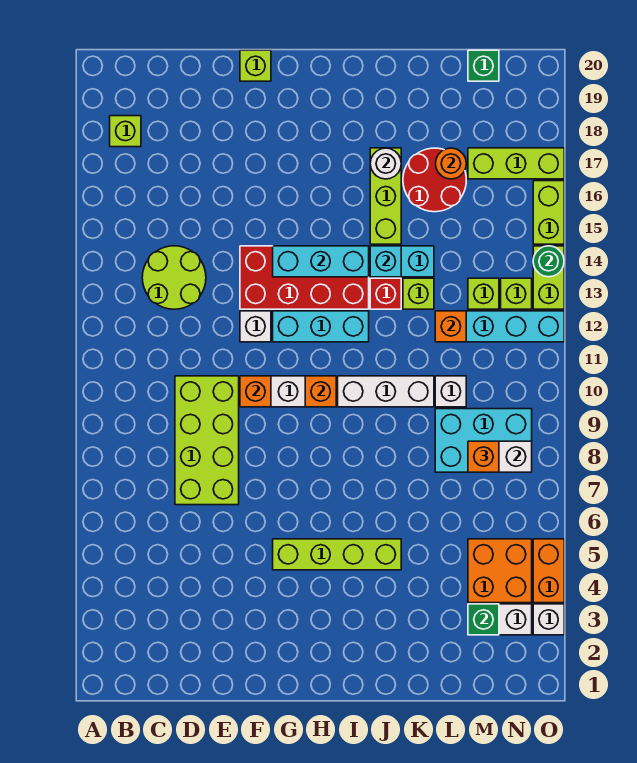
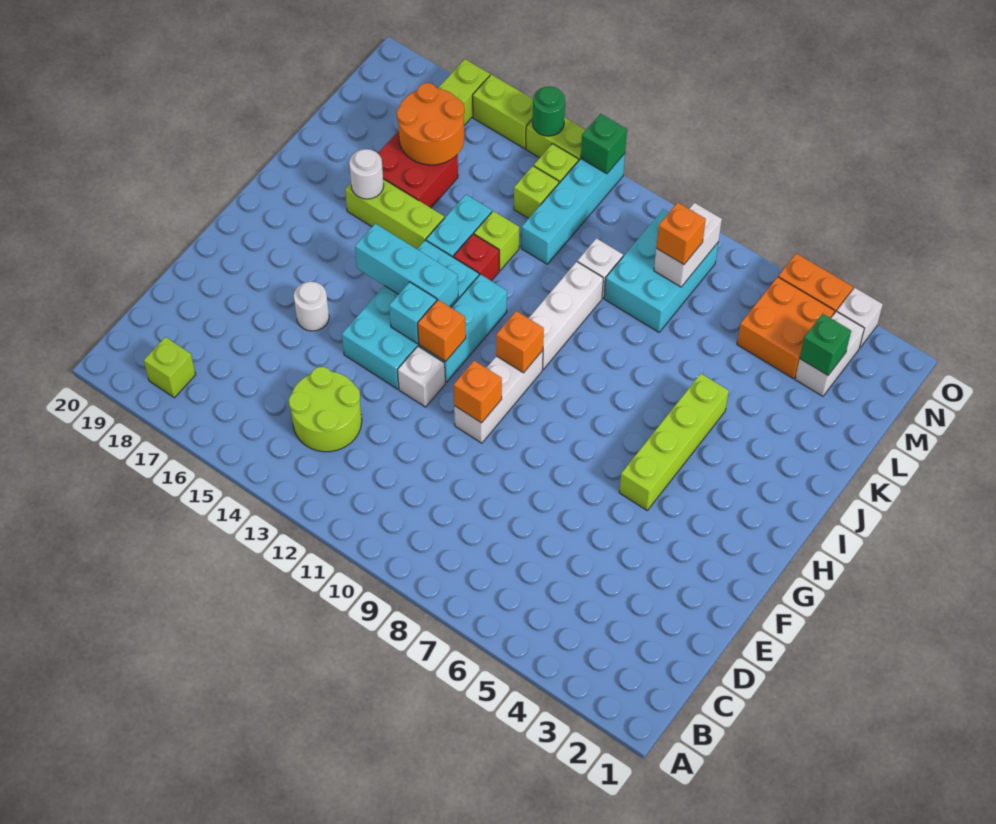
lime 2x4 brick [175,376,239,505] -> none
red 2x4 brick [240,246,369,309] -> cyan 2x4 brick [342,240,479,389]
none -> white 1x1 round brick [294,282,329,331]
lime 1x1 brick [240,50,271,81] -> none
cyan 1x3 brick [273,246,369,277] -> cyan 1x3 brick turned to [355,224,458,307]
cyan 1x1 brick [370,246,401,277] -> cyan 1x1 brick moved to [389,282,437,344]
red 2x2 round brick [403,148,466,212] -> red 2x2 brick [378,131,458,208]
orange 1x1 brick [435,311,466,342] -> orange 1x1 brick moved to [418,300,466,362]
orange 1x1 round brick [436,148,466,179] -> orange 2x2 round brick [397,83,465,165]
green 1x1 brick [468,50,499,81] -> green 1x1 brick moved to [581,114,627,174]

